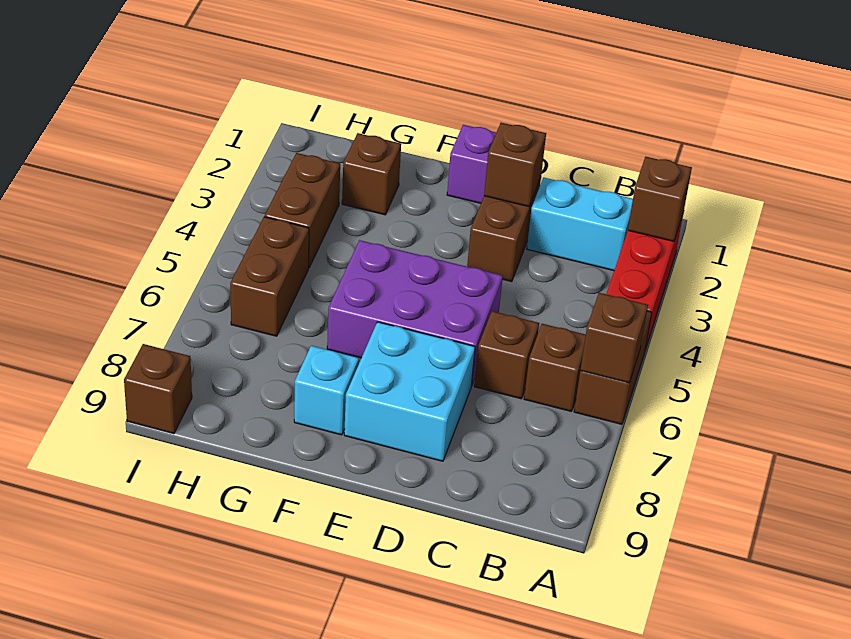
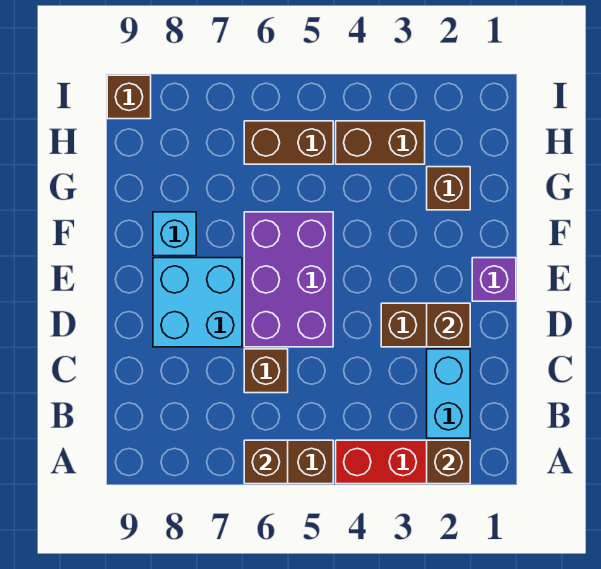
brown 1x1 brick [524,324,586,411] -> none

